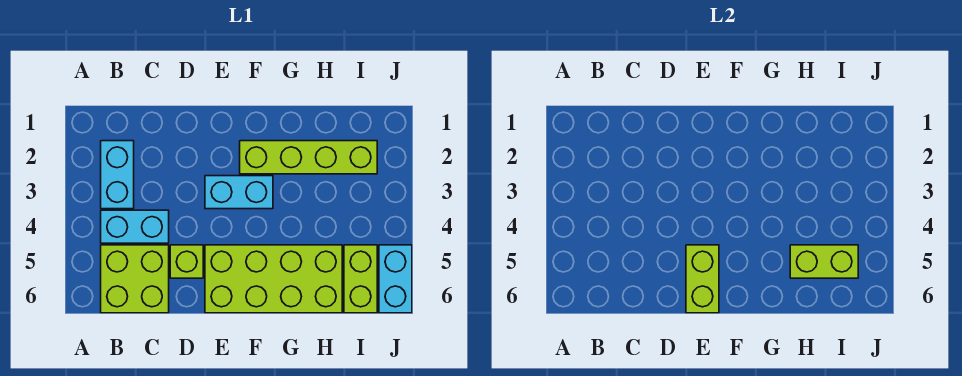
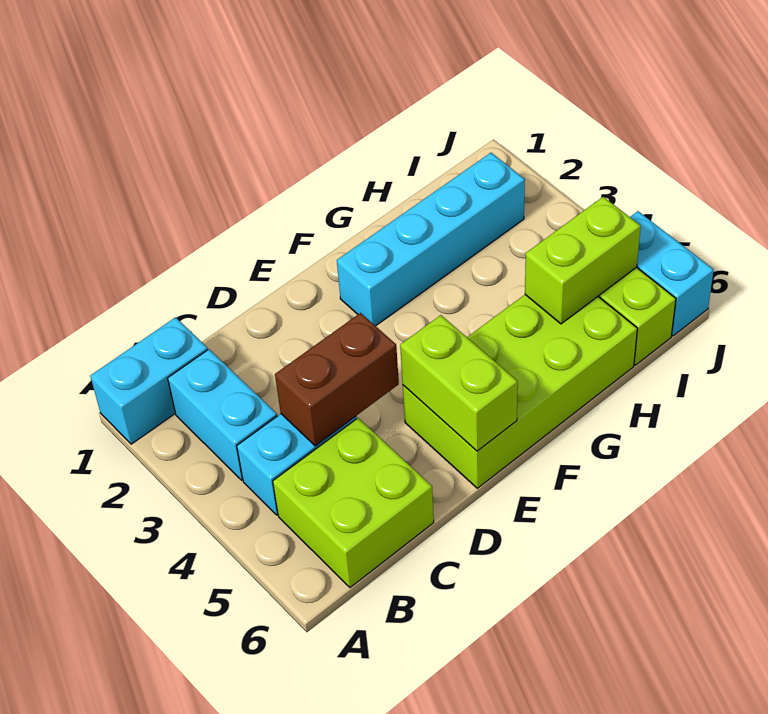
none -> brown 1x2 brick [275,313,399,446]
lime 1x1 brick [170,245,203,278] -> none
cyan 1x2 brick [205,176,273,209] -> cyan 1x2 brick moved to [90,317,208,444]
lime 1x4 brick [240,141,377,174] -> cyan 1x4 brick [337,153,525,326]

